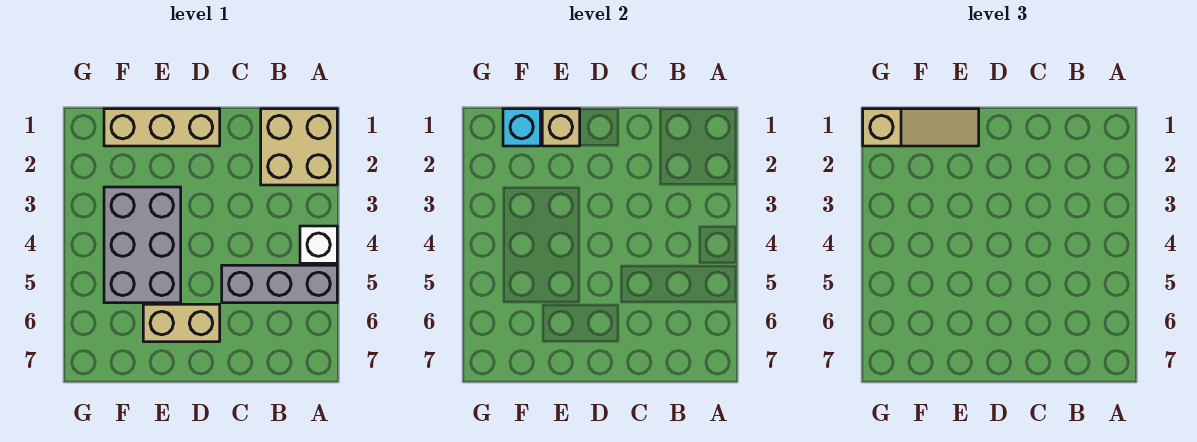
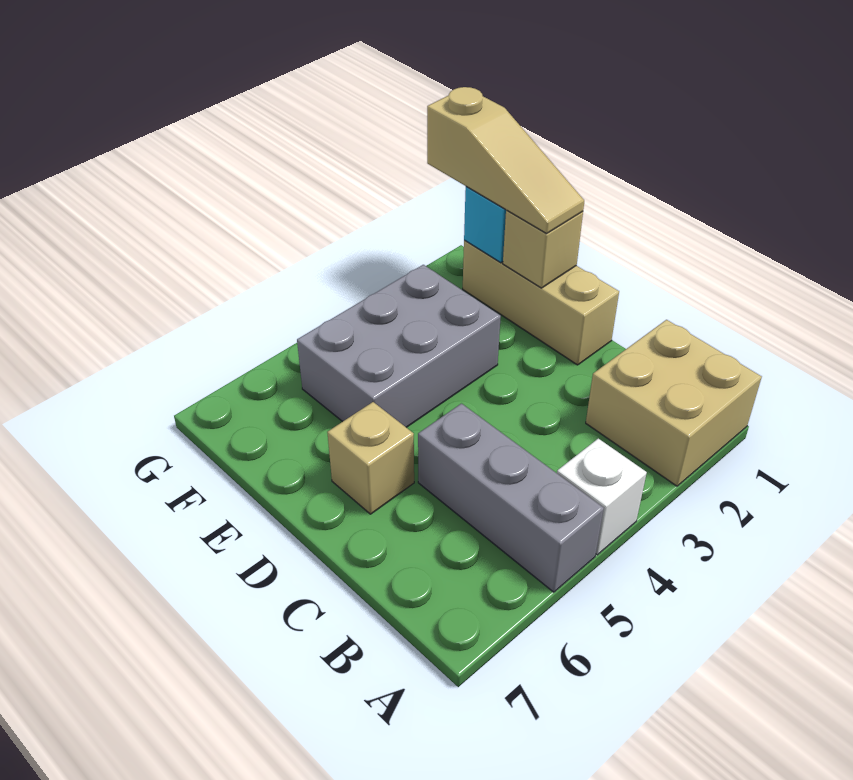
tan 1x2 brick [143,304,220,342] -> tan 1x1 brick [327,402,414,514]

